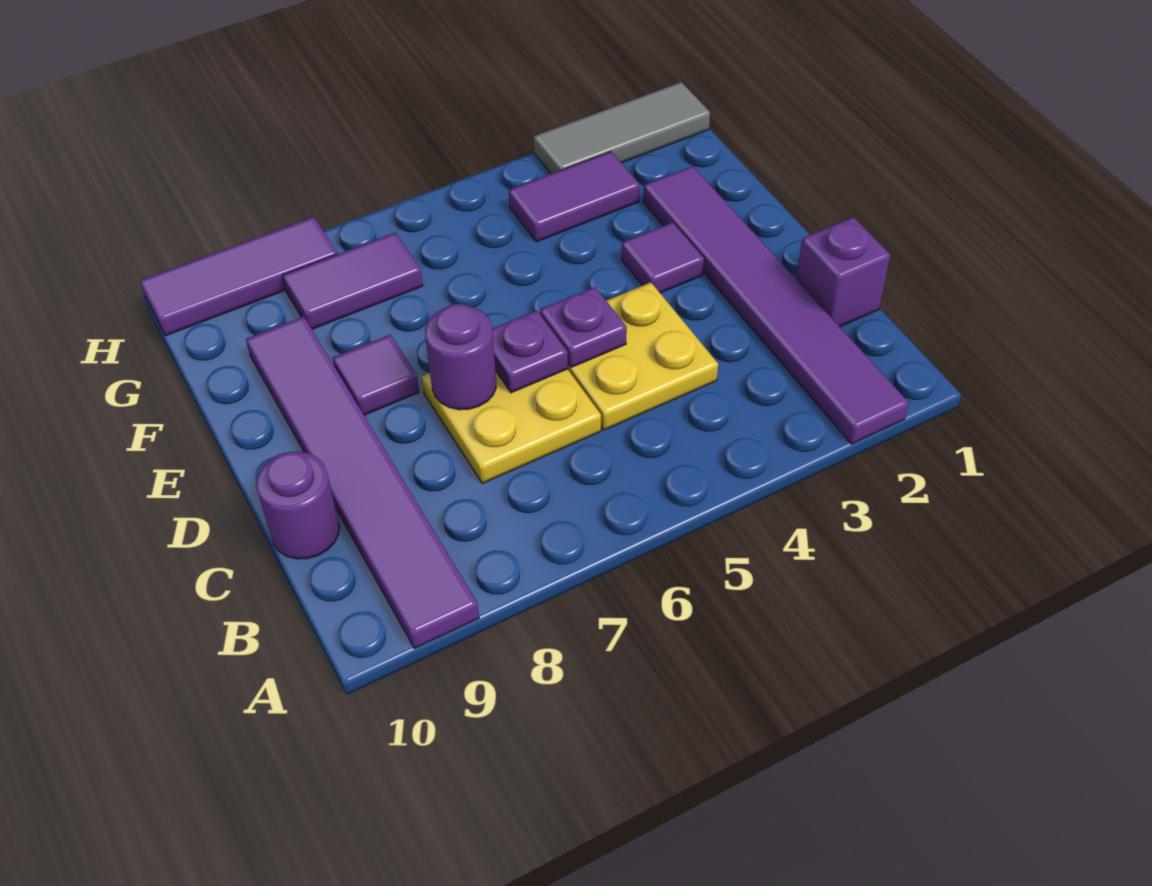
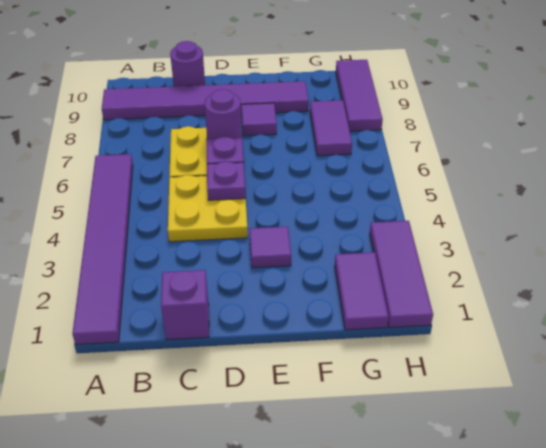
purple 1x6 tile [643,166,909,444] -> purple 1x6 tile turned to [72,154,133,345]
purple 1x2 tile [509,152,640,242] -> purple 1x2 tile moved to [335,252,389,330]
grey 1x3 tile [534,82,710,174] -> purple 1x3 tile [370,221,433,328]

